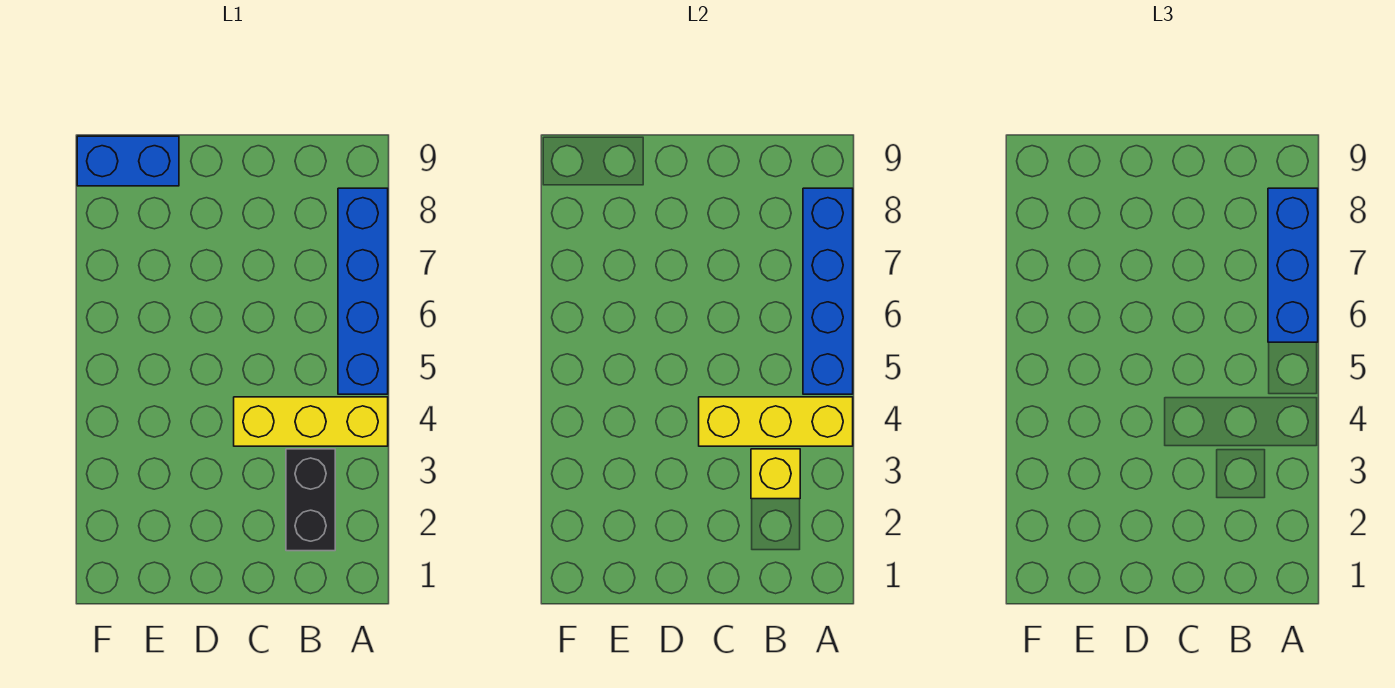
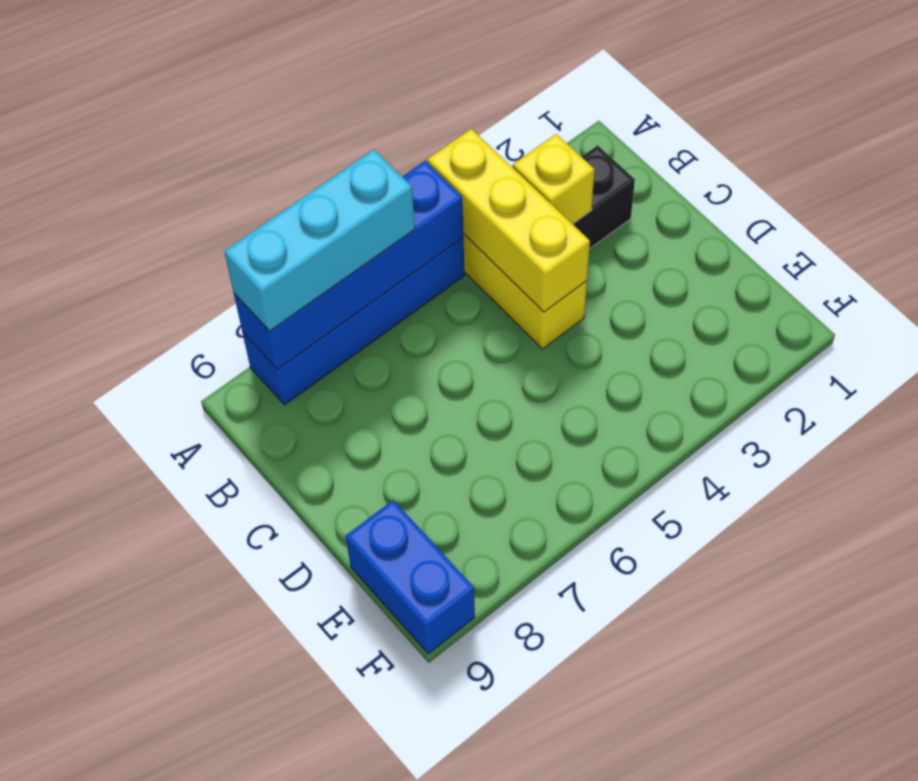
blue 1x3 brick [1268,188,1318,342] -> cyan 1x3 brick [224,149,415,331]

